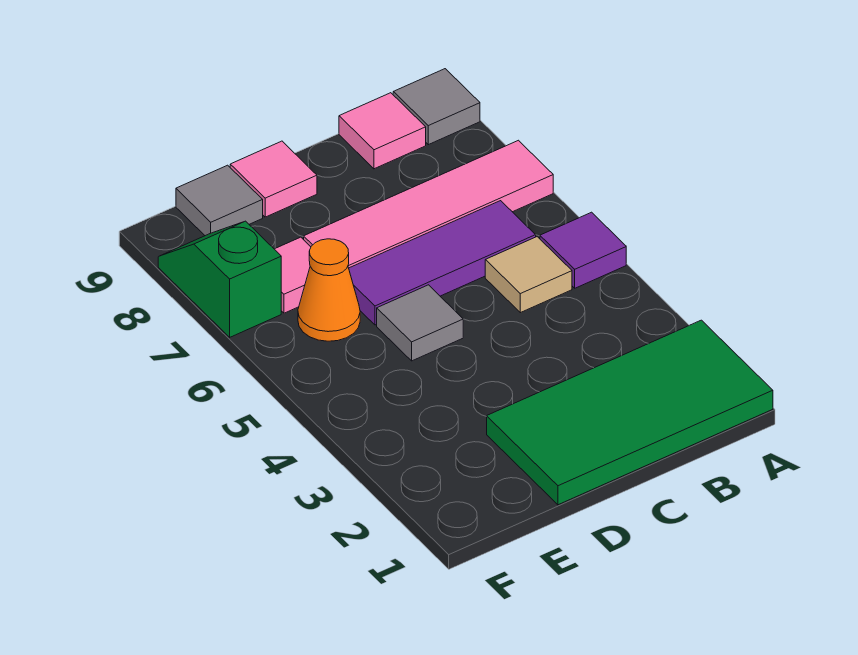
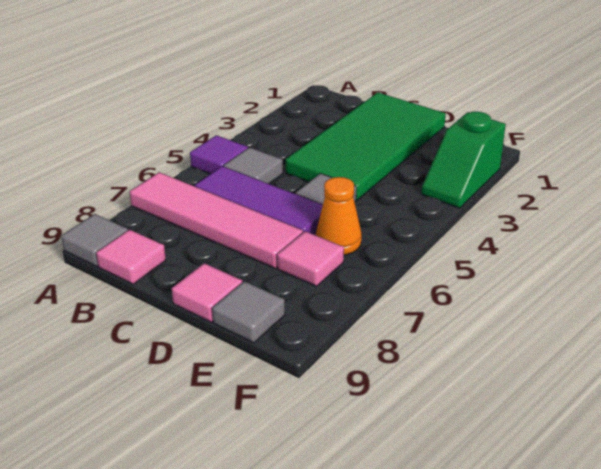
green 2x4 tile [487,320,773,505] -> green 2x4 tile turned to [285,92,446,200]
tan 1x1 tile [485,237,572,313] -> grey 1x1 tile [224,147,283,184]
green 1x2 slope [158,221,281,337] -> green 1x2 slope moved to [422,112,506,208]

